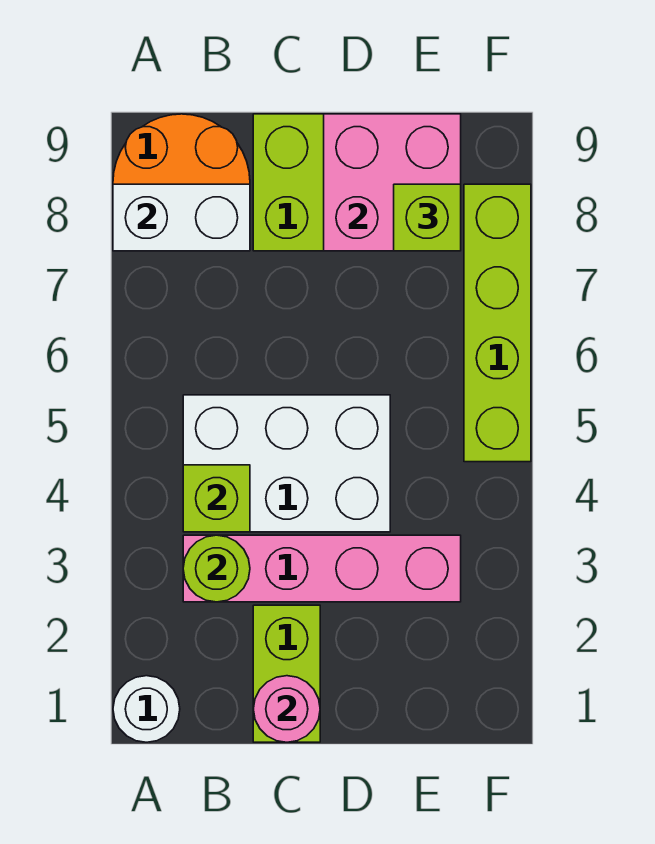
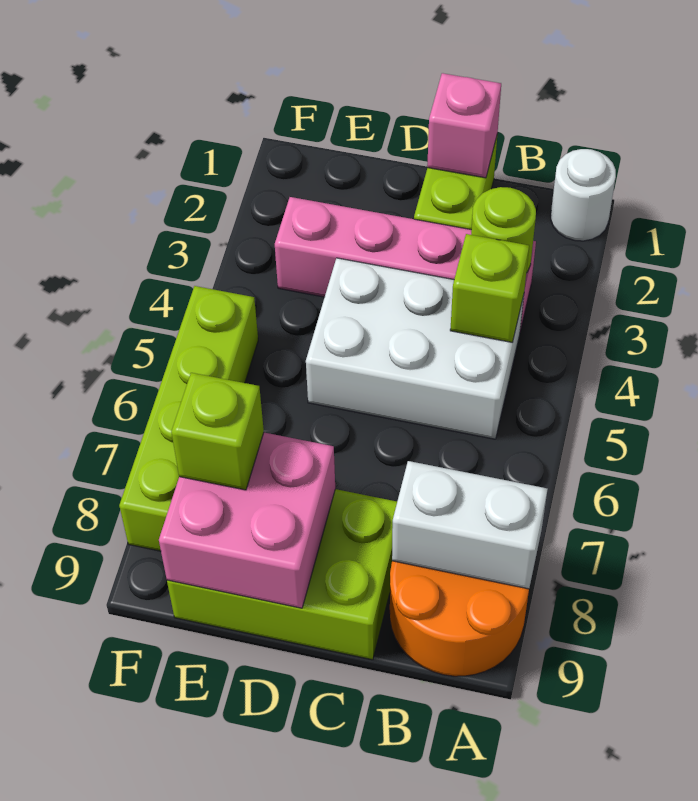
pink 1x1 round brick [253,676,320,742] -> pink 1x1 brick [427,73,501,178]

